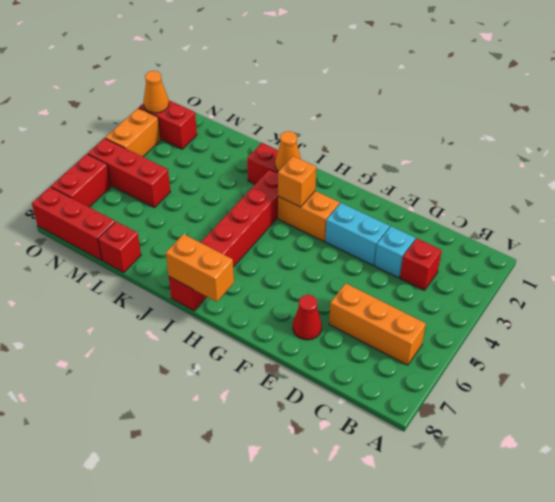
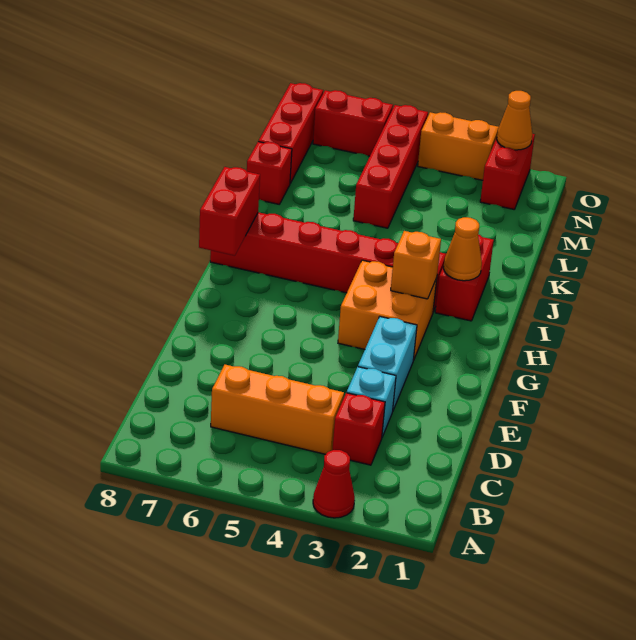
orange 1x3 brick [329,284,426,365] -> orange 1x3 brick turned to [211,365,344,454]
red 1x1 cone [293,295,322,340] -> red 1x1 cone moved to [313,450,355,518]
orange 1x2 brick [278,191,340,241] -> orange 2x2 brick [338,260,437,360]
orange 1x2 brick [166,234,234,302] -> red 1x2 brick [199,167,260,256]
red 1x3 brick [88,138,170,208] -> red 1x4 brick [353,105,428,228]

